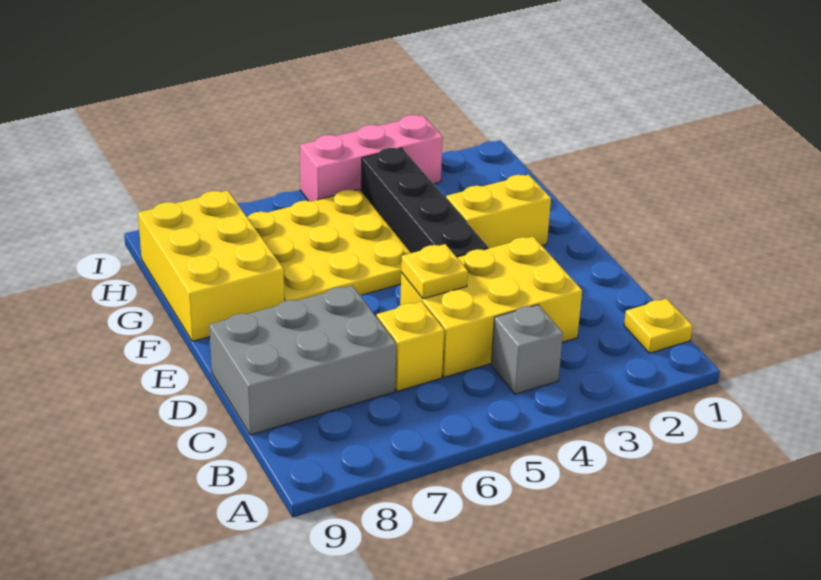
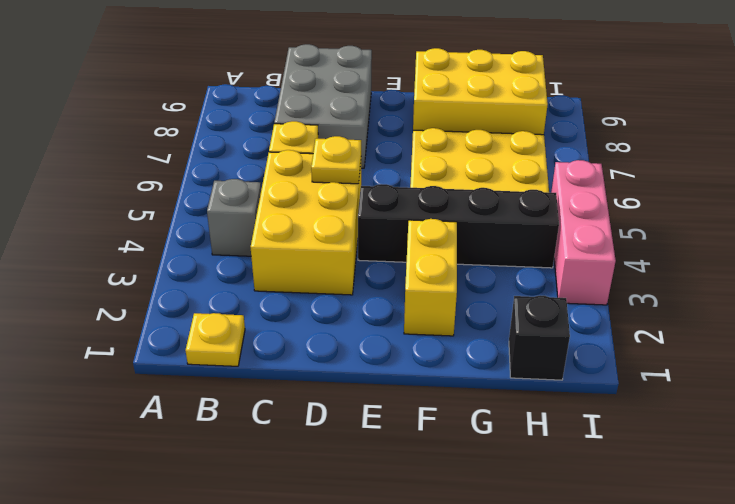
none -> black 1x1 brick [509,296,570,380]

